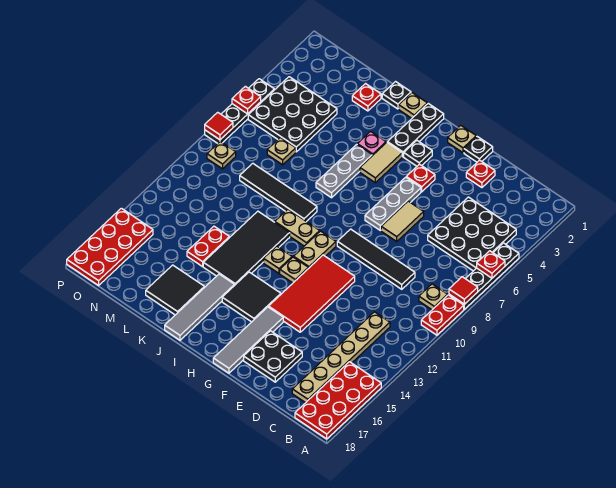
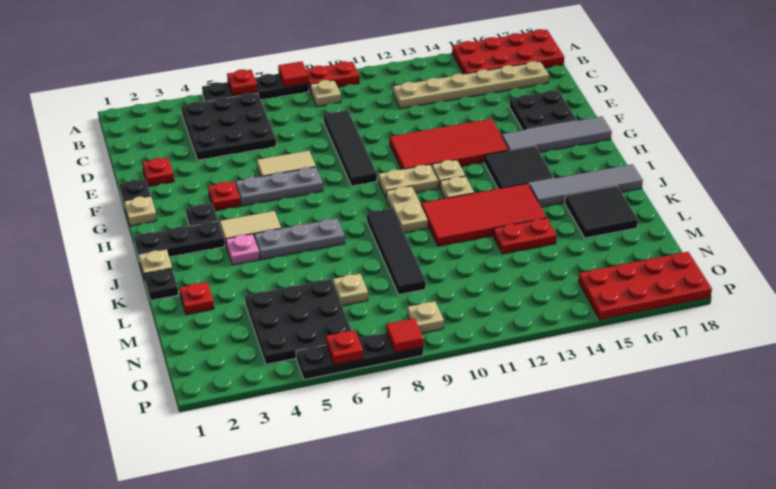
black 2x4 tile [203,211,290,285] -> red 2x4 tile [421,183,547,246]

